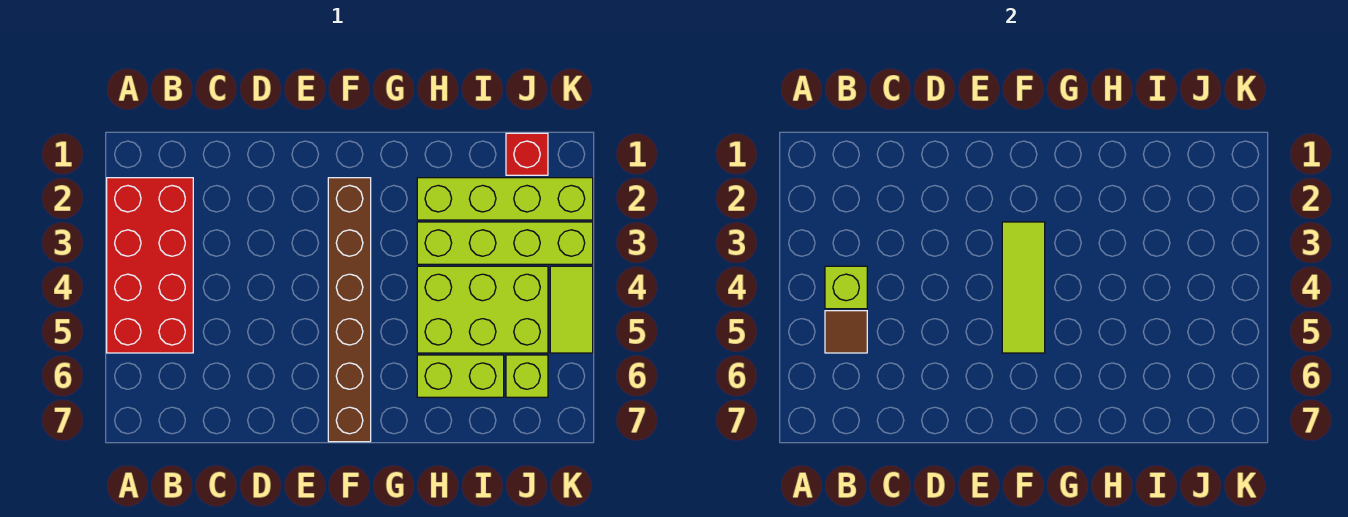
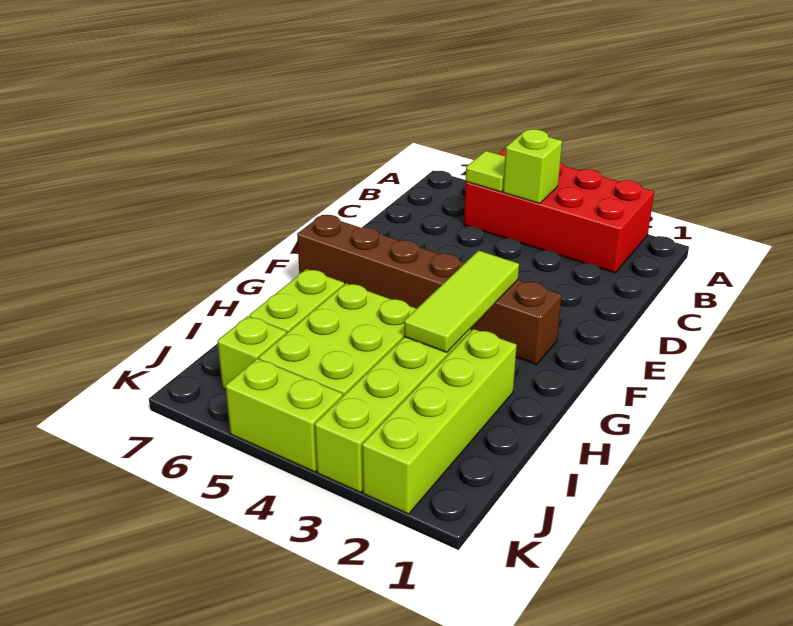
brown 1x1 tile [825,311,867,353] -> lime 1x1 tile [466,151,505,192]
lime 1x3 tile [1002,222,1045,353] -> lime 1x3 tile turned to [404,251,519,352]
red 1x1 brick [506,133,548,175] -> none
lime 1x2 tile [550,266,593,353] -> lime 1x2 brick [225,359,343,472]

